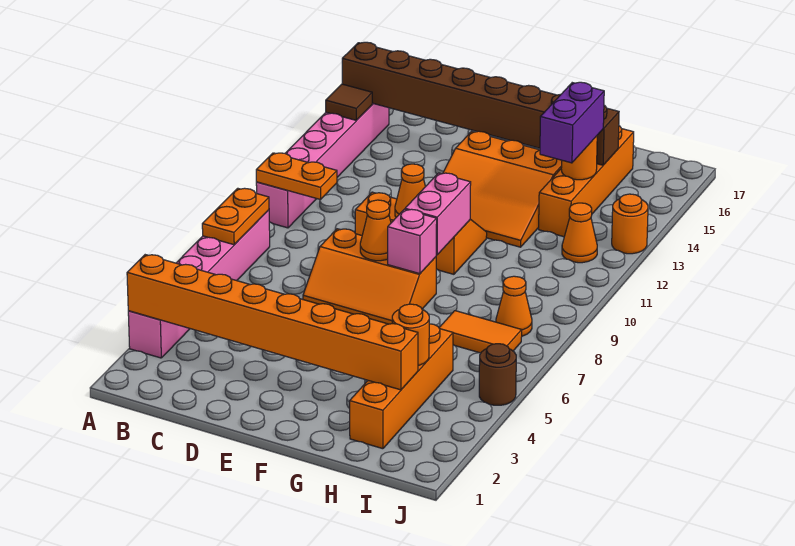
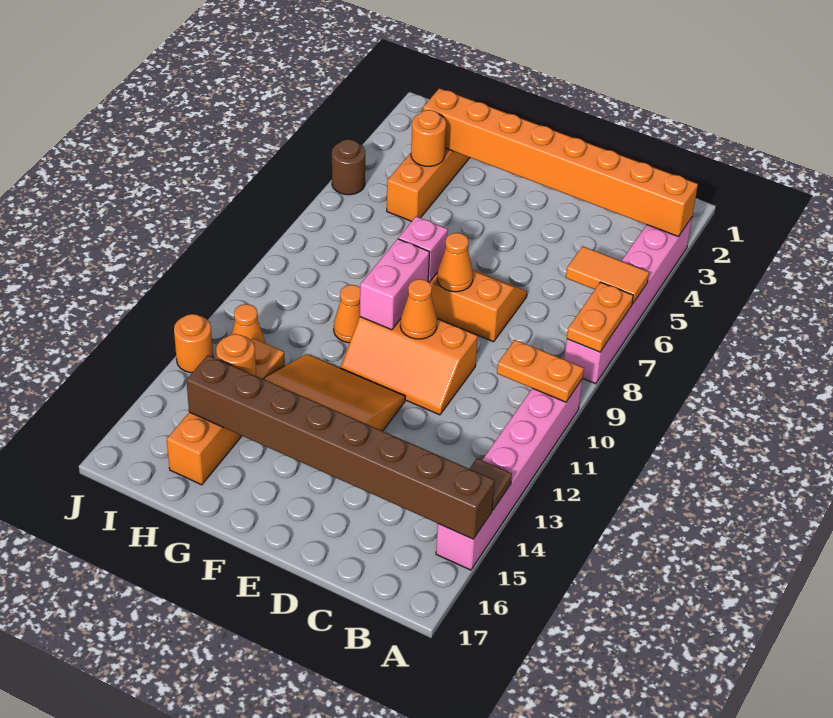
orange 1x2 tile [439,311,522,353] -> orange 1x2 tile moved to [566,246,649,304]
purple 1x2 brick [540,82,604,163] -> none
orange 1x1 cone [496,276,532,336] -> orange 1x1 cone moved to [334,285,360,343]

